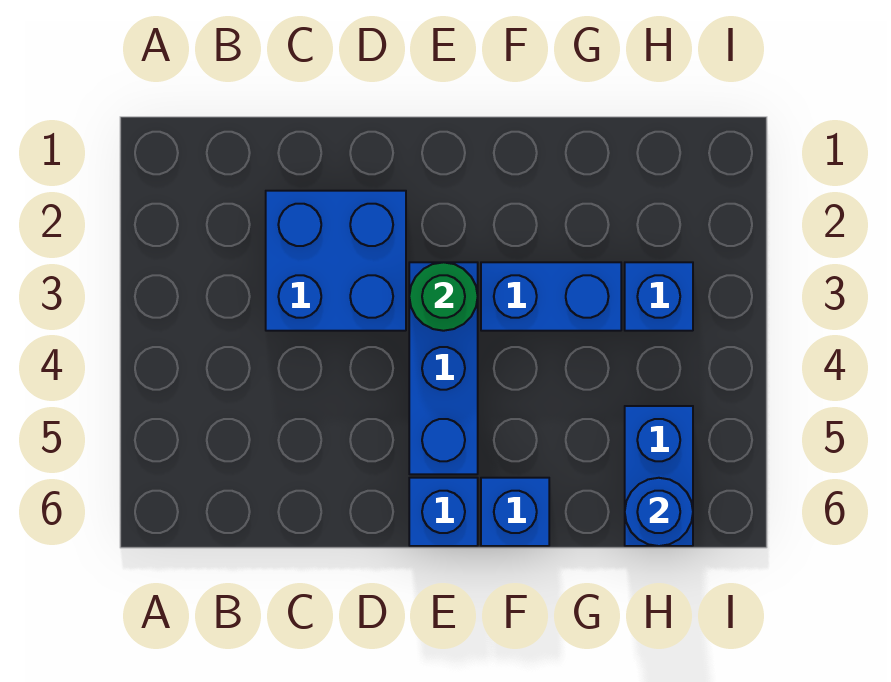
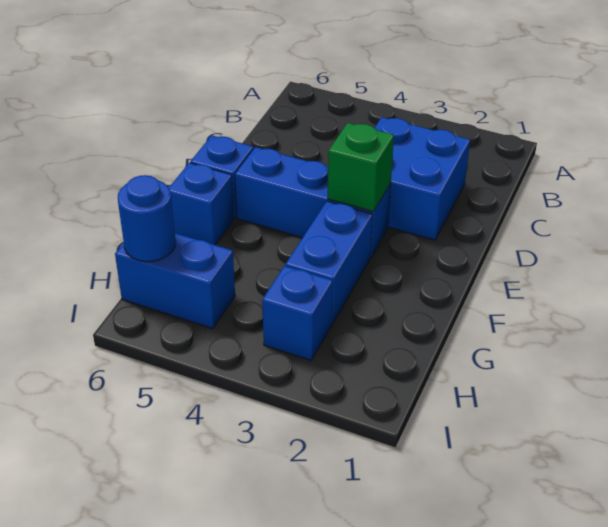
green 1x1 round brick [409,262,478,331] -> green 1x1 brick [328,123,394,212]

